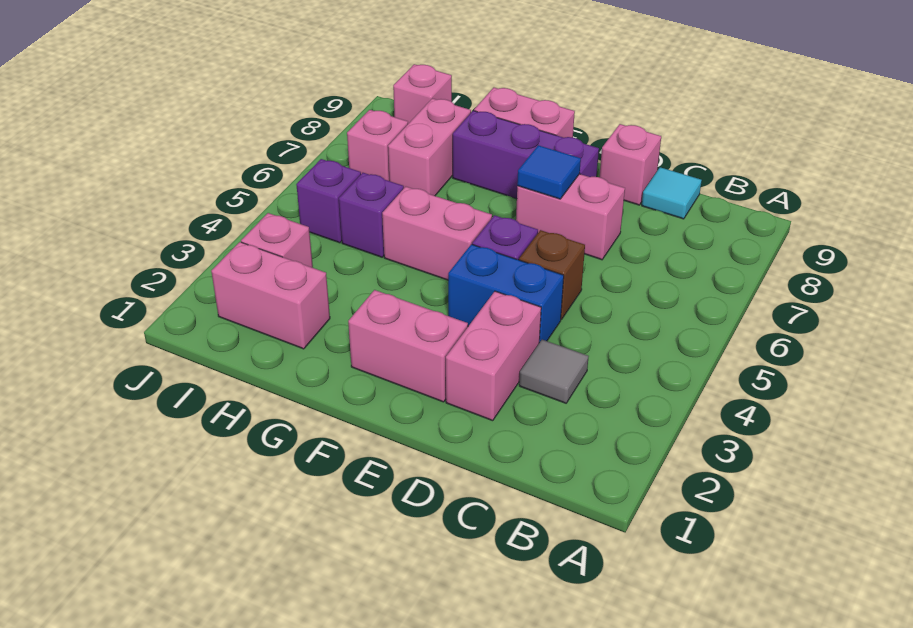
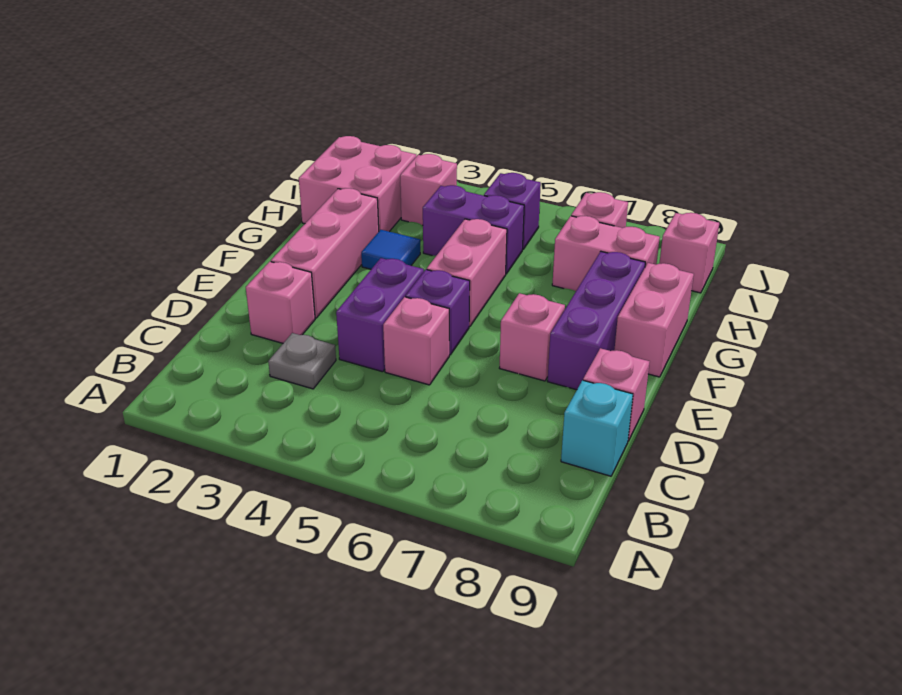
grey 1x1 tile [519,340,589,403] -> grey 1x1 plate [268,333,336,389]
cyan 1x1 tile [642,167,702,219] -> cyan 1x1 brick [561,380,633,476]
pink 1x2 brick [446,291,541,421] -> pink 1x1 brick [246,262,315,343]
blue 1x2 brick [448,244,564,343] -> purple 1x2 brick [336,258,424,372]
brown 1x1 brick [519,230,585,320] -> pink 1x1 brick [383,297,449,385]
pink 1x2 brick [516,174,625,260] -> pink 1x1 brick [500,293,565,381]
pink 1x2 brick [348,290,468,402] -> pink 1x3 brick [271,188,379,318]
blue 1x1 tile [517,145,581,199] -> blue 1x1 tile moved to [361,230,420,269]
pink 1x2 brick [211,242,330,349] -> pink 2x2 brick [299,136,416,232]
purple 1x1 brick [339,173,404,257] -> purple 1x2 brick [423,185,524,274]

